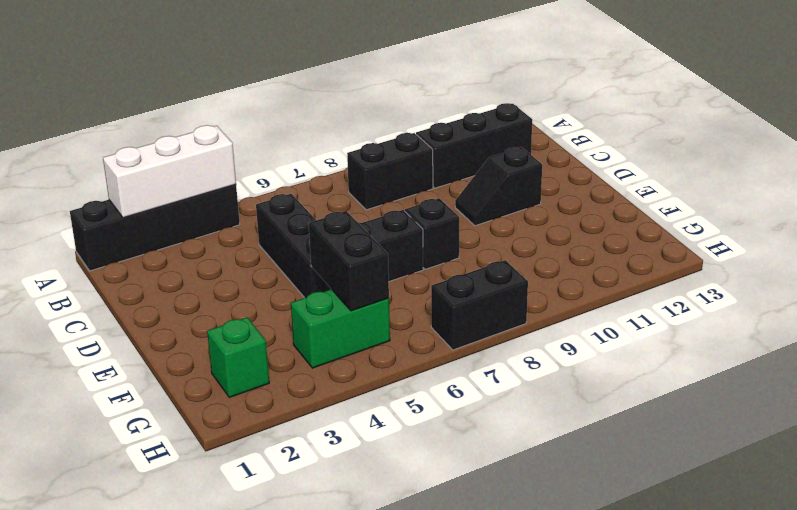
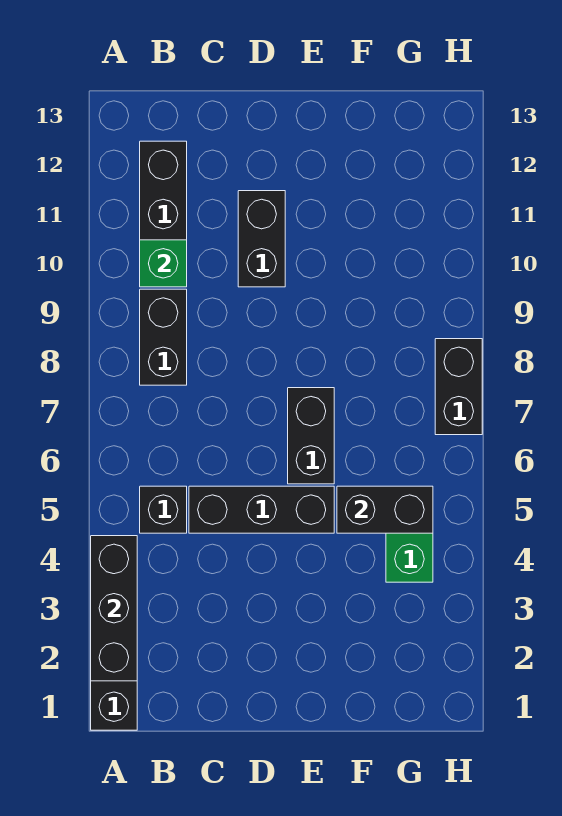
white 1x3 brick [103,125,236,218] -> black 1x3 brick [91,536,137,681]
black 1x2 slope [455,147,542,226] -> black 1x2 brick [238,191,285,287]
black 1x1 brick [405,198,459,269] -> black 1x1 brick moved to [140,486,187,533]
green 1x1 brick [207,317,269,397] -> green 1x1 brick moved to [140,240,187,287]

